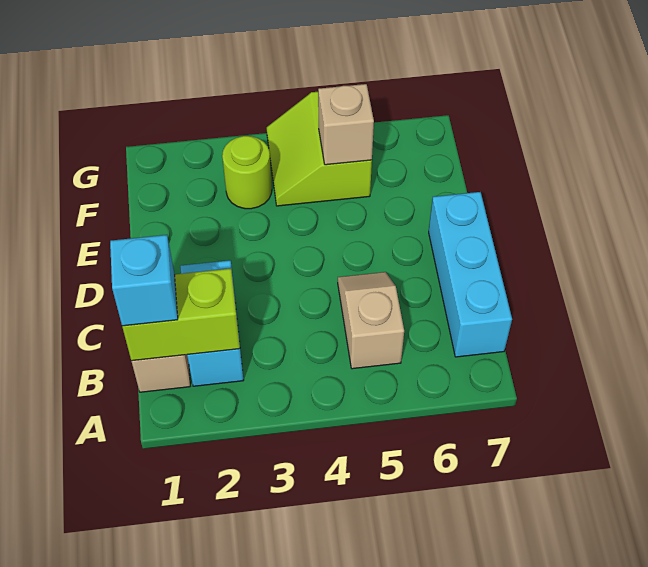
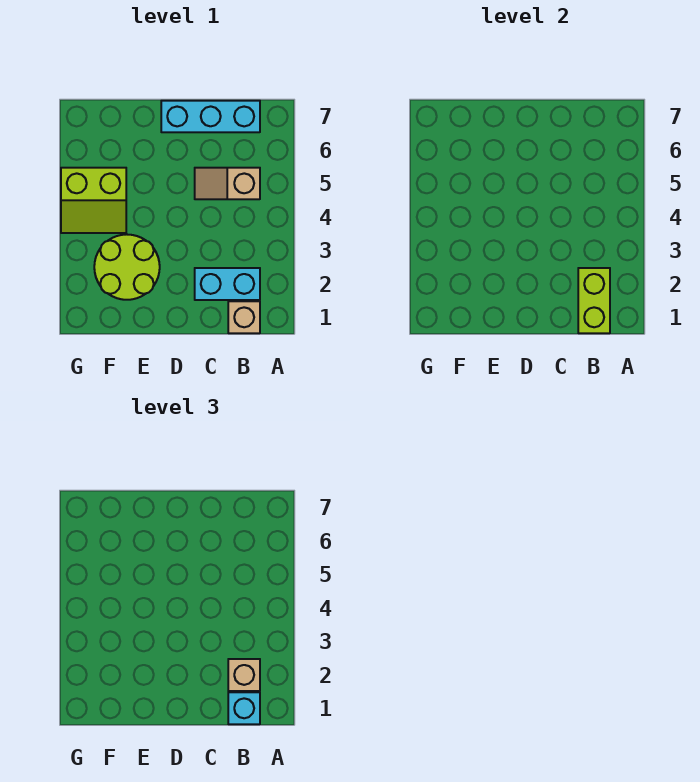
lime 1x1 round brick [222,136,272,209] -> lime 2x2 round brick [94,235,160,300]
tan 1x1 brick [318,84,374,165] -> tan 1x1 brick moved to [228,659,260,691]

